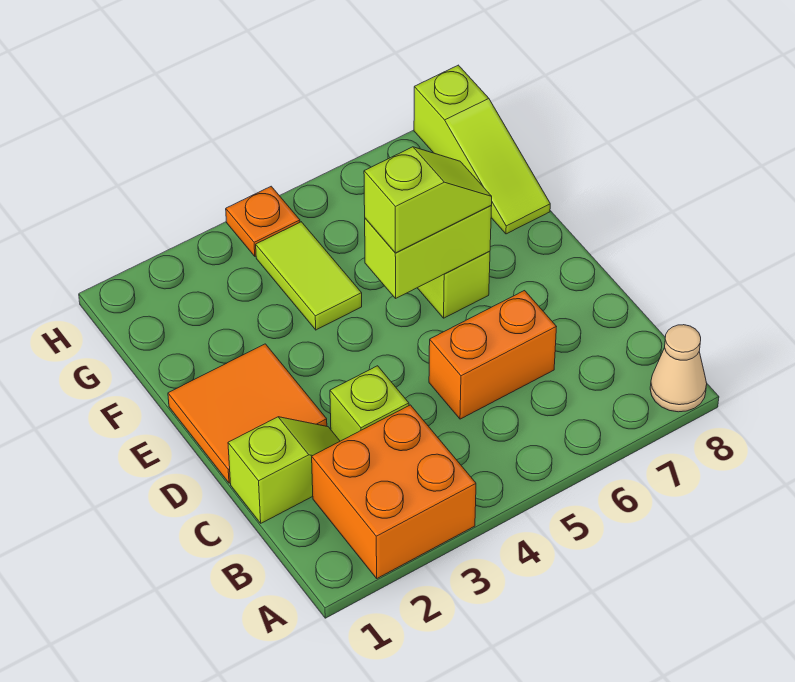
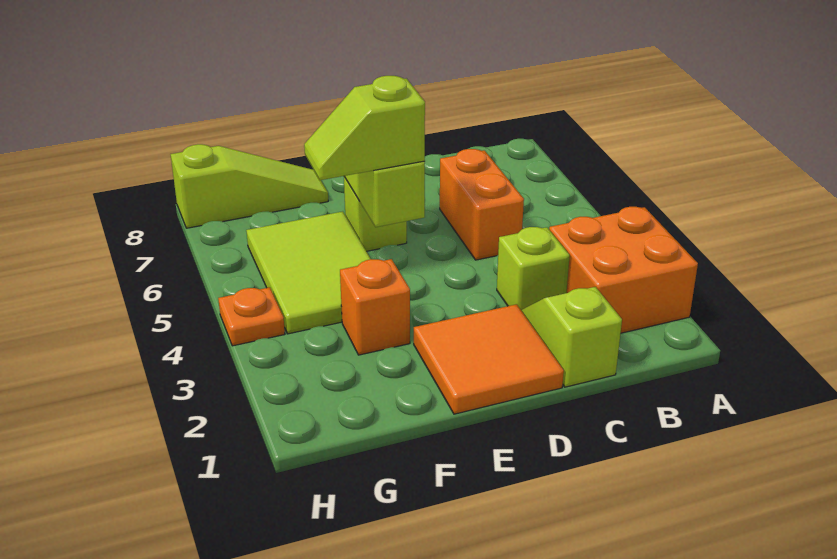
tan 1x1 cone [650,325,707,412] -> none
lime 1x2 slope [364,147,492,253] -> lime 1x2 slope turned to [304,76,425,180]
none -> orange 1x1 brick [340,259,410,355]
lime 1x2 tile [256,222,362,330] -> lime 2x3 tile [246,211,370,334]

